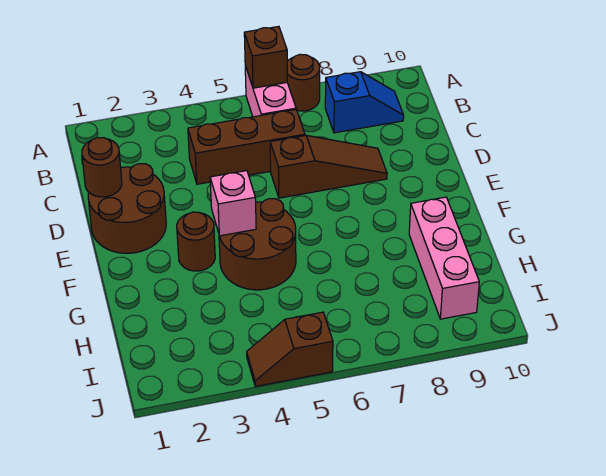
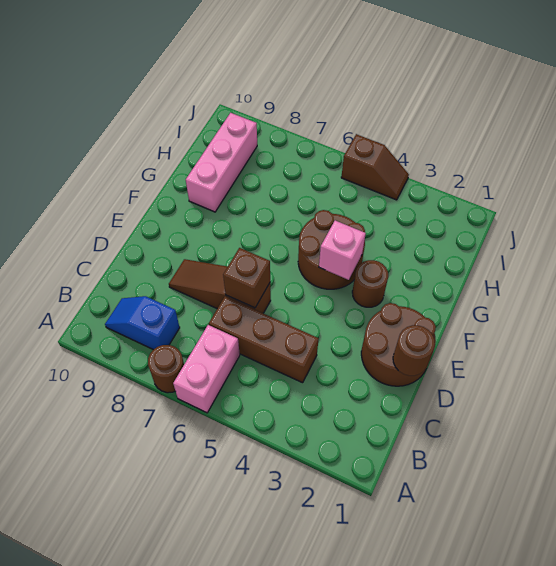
brown 1x1 brick [244,26,287,88] -> brown 1x1 brick moved to [223,248,270,308]

